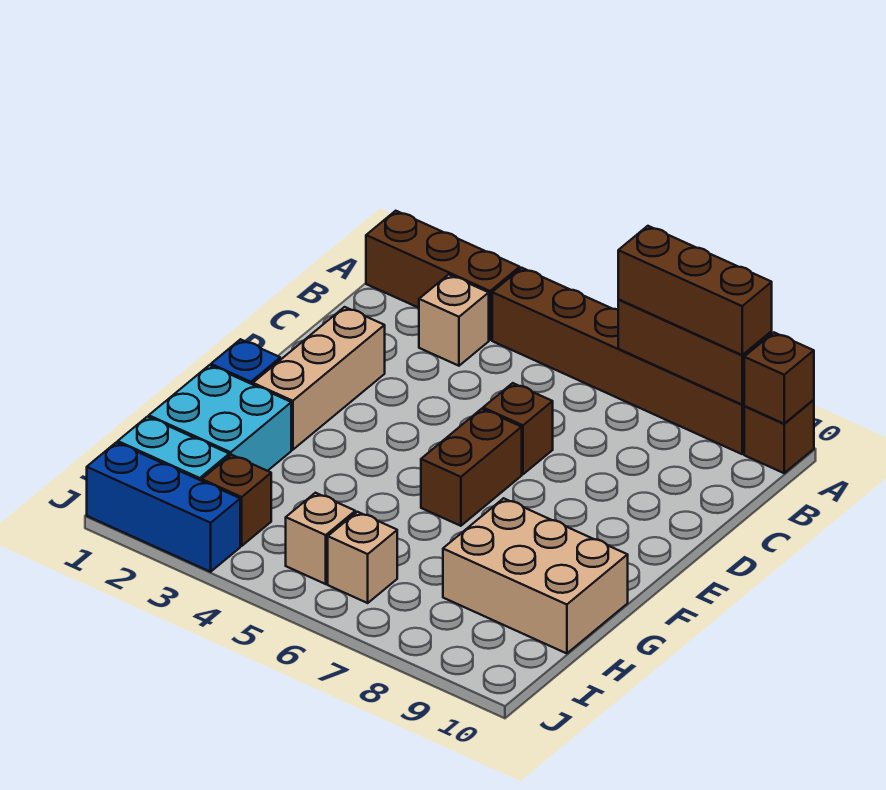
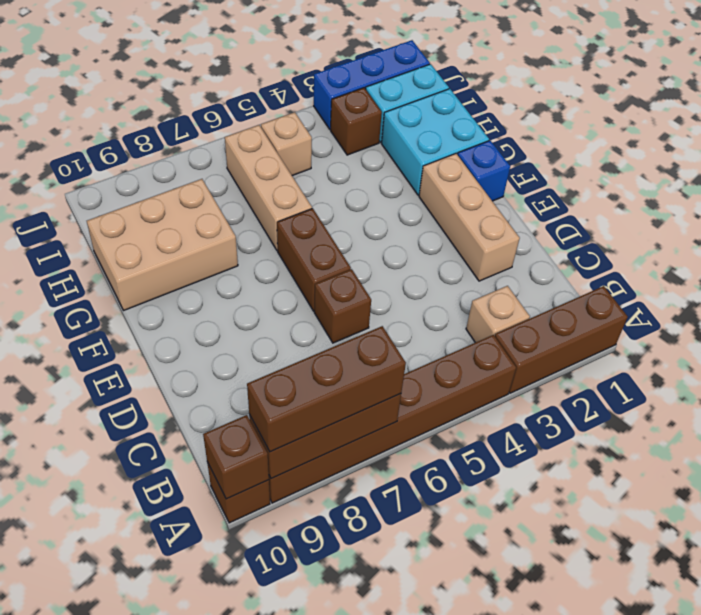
tan 1x1 brick [328,512,397,603] -> tan 1x3 brick [225,125,312,250]

